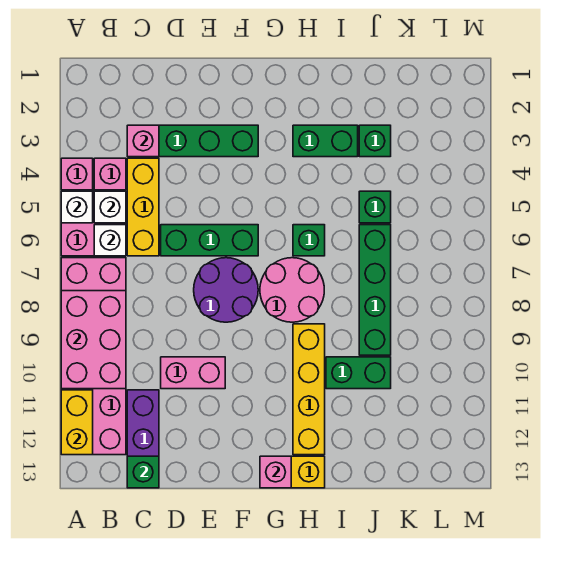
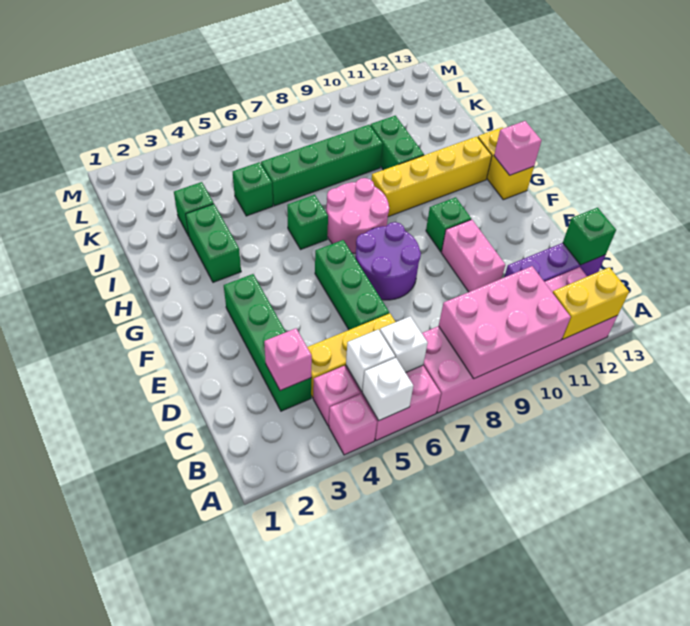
none -> green 1x1 brick [426,197,471,252]

